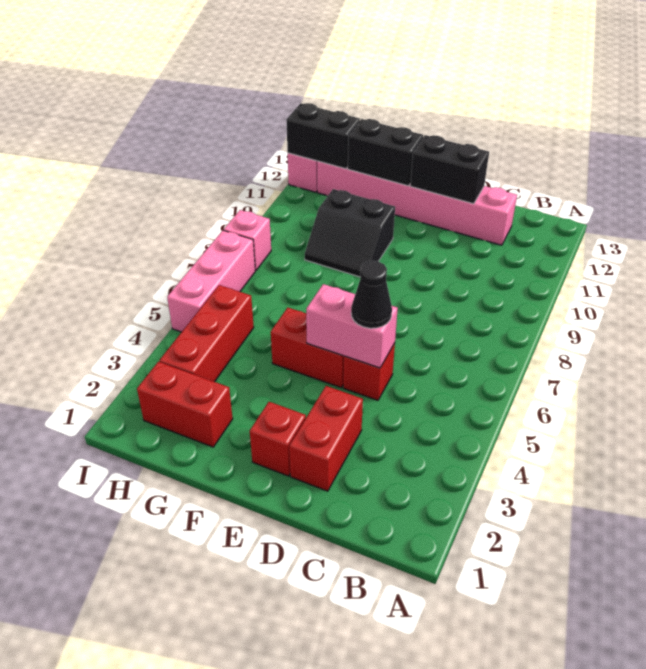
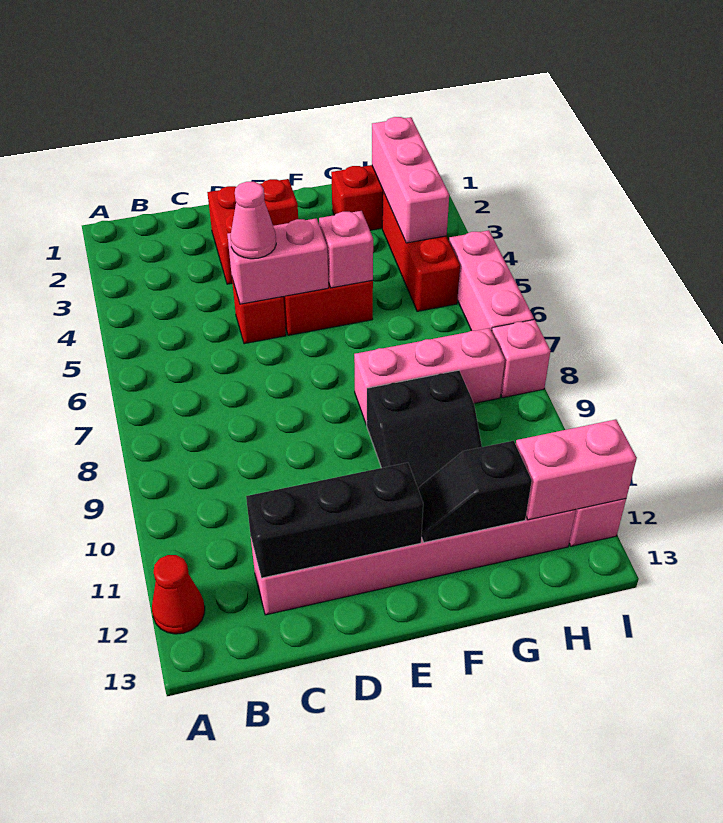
none -> red 1x1 cone [152,555,205,634]
black 1x1 cone [351,261,392,328] -> pink 1x1 cone [231,182,276,259]
black 1x2 brick [410,135,489,204] -> black 1x3 brick [246,463,423,578]
none -> pink 1x1 brick [319,211,373,288]
none -> pink 1x3 brick [354,328,505,425]
black 2x2 slope [305,189,395,277] -> black 2x2 slope turned to [367,370,482,488]
black 1x2 brick [348,119,423,186] -> black 1x2 slope [418,441,532,543]
none -> pink 1x3 brick [372,117,449,243]
black 1x2 brick [286,103,360,169] -> pink 1x2 brick [516,419,637,520]

